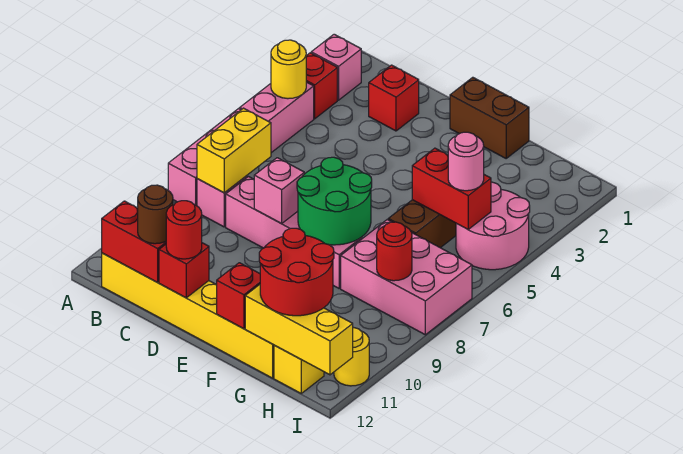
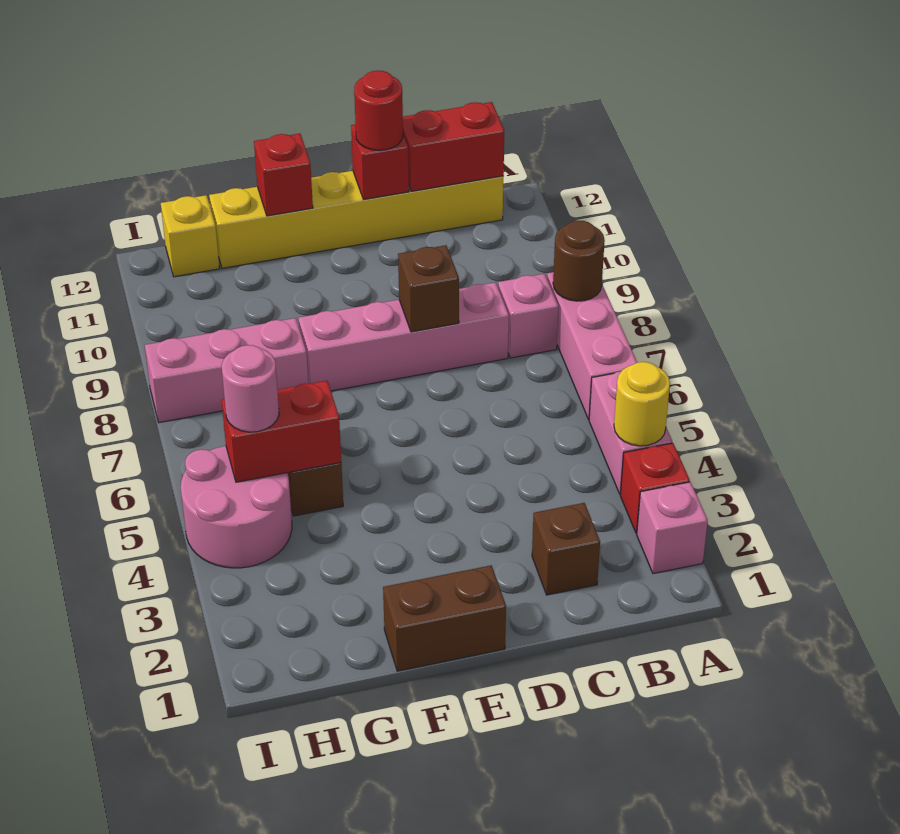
yellow 1x2 brick [197,108,271,193] -> none
red 1x1 brick [369,65,419,131] -> brown 1x1 brick [532,503,600,595]
brown 1x1 round brick [138,185,173,244] -> brown 1x1 round brick moved to [553,220,605,301]
pink 1x1 brick [254,158,304,224] -> brown 1x1 brick [398,245,459,332]
green 2x2 round brick [297,157,372,245] -> none
pink 2x3 brick [341,220,472,335] -> pink 1x3 brick [145,318,308,423]
red 2x2 round brick [259,228,334,316] -> none
yellow 1x3 brick [245,285,353,375] -> none
red 1x1 round brick [377,222,412,281] -> none
yellow 1x1 round brick [334,327,369,386] -> none

